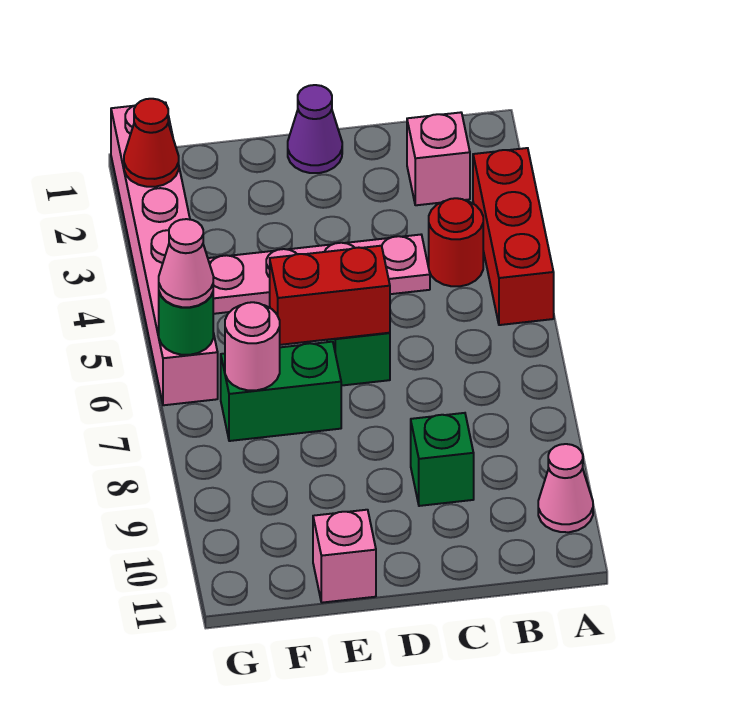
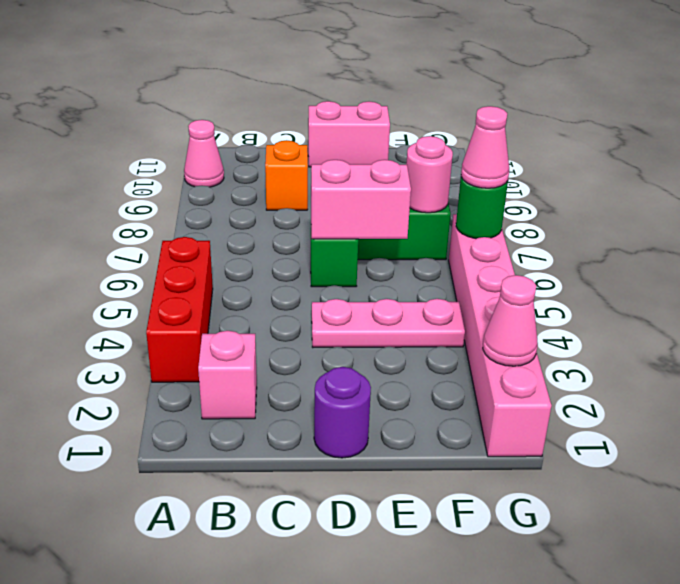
red 1x1 round brick [429,198,483,286] -> none
pink 1x4 plate [208,235,430,314] -> pink 1x3 plate [312,299,465,347]
green 1x1 brick [411,413,474,506] -> orange 1x1 brick [265,140,308,210]
purple 1x1 cone [288,85,342,173] -> purple 1x1 round brick [314,367,371,458]
red 1x2 brick [270,246,390,345] -> pink 1x2 brick [311,160,411,239]
pink 1x1 brick [313,510,376,603] -> pink 1x2 brick [308,101,390,167]
red 1x1 cone [124,99,179,187] -> pink 1x1 cone [483,275,538,366]

